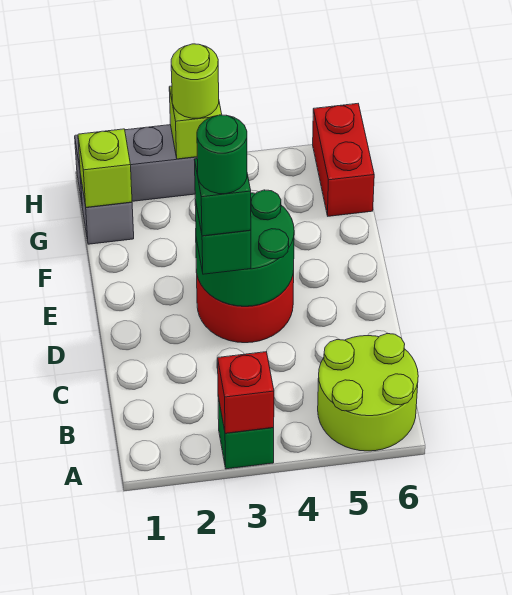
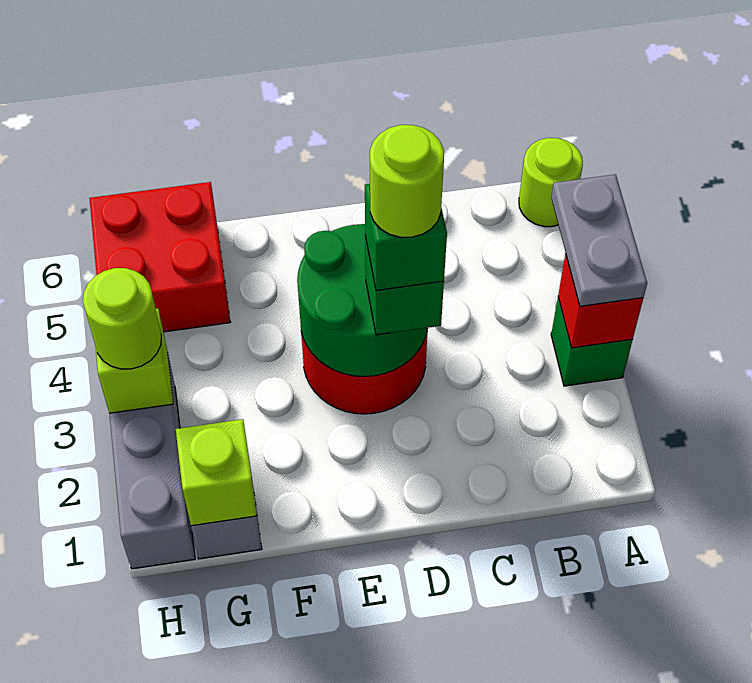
none -> grey 1x2 plate [551,174,647,306]
lime 2x2 round brick [318,334,418,451] -> lime 1x1 round brick [519,138,583,227]
green 1x1 round brick [197,115,247,194] -> lime 1x1 round brick [370,125,444,237]
red 1x2 brick [313,104,374,216] -> red 2x2 brick [89,182,230,332]

